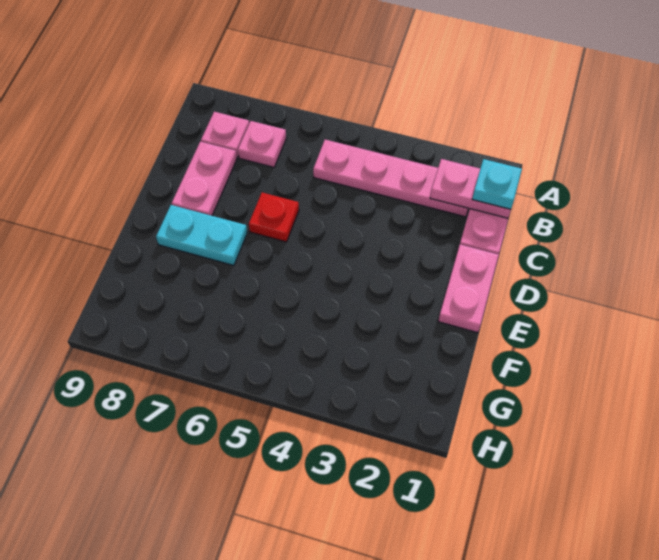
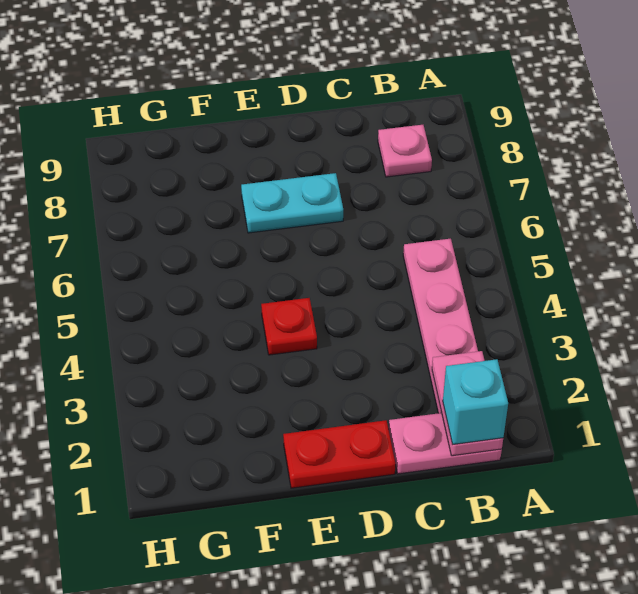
cyan 1x1 plate [472,159,522,209] -> cyan 1x1 brick [443,359,508,444]
pink 1x1 plate [238,121,286,167] -> none
pink 1x2 plate [172,142,237,216] -> none
pink 1x2 plate [438,244,499,333] -> red 1x2 plate [283,420,395,488]
red 1x1 plate [249,193,299,242] -> red 1x1 plate moved to [261,298,317,355]
cyan 1x2 plate [156,205,247,266] -> cyan 1x2 plate turned to [241,173,343,233]

